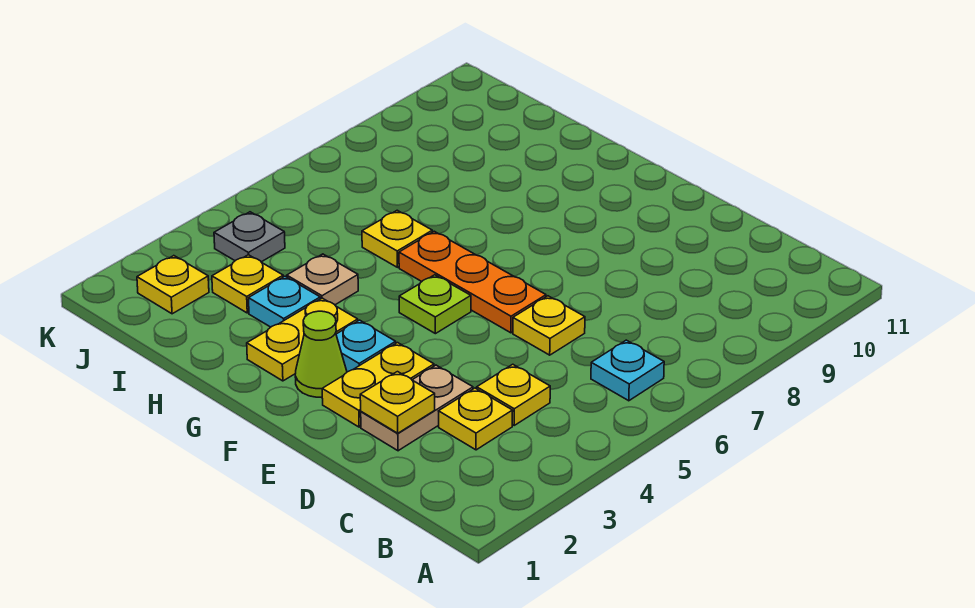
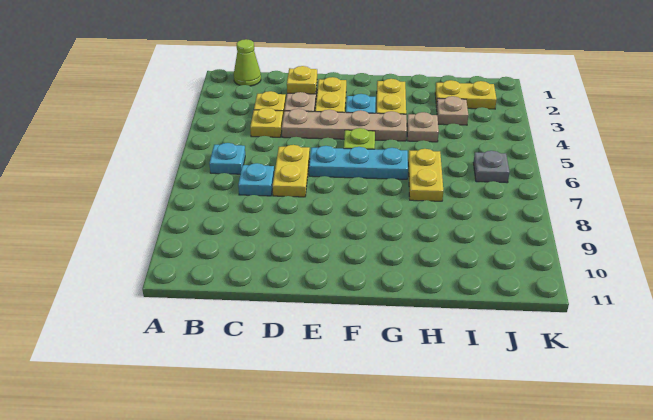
none -> tan 1x4 plate [282,109,407,141]
yellow 1x1 plate [513,296,585,355] -> yellow 1x2 plate [273,145,310,197]
orange 1x3 plate [399,231,546,333] -> cyan 1x3 plate [309,146,408,179]
lime 1x1 cone [295,311,347,397] -> lime 1x1 cone moved to [234,39,261,86]
cyan 1x1 plate [249,276,320,327] -> cyan 1x1 plate moved to [238,163,274,196]
yellow 1x1 plate [362,210,432,267] -> yellow 1x2 plate [408,149,443,201]
yellow 1x1 plate [212,255,283,313] -> tan 1x1 plate [437,96,468,125]
yellow 1x1 plate [137,256,209,314] -> yellow 1x2 plate [435,80,497,109]
grey 1x1 plate [214,212,285,262] -> grey 1x1 plate moved to [473,151,509,183]

